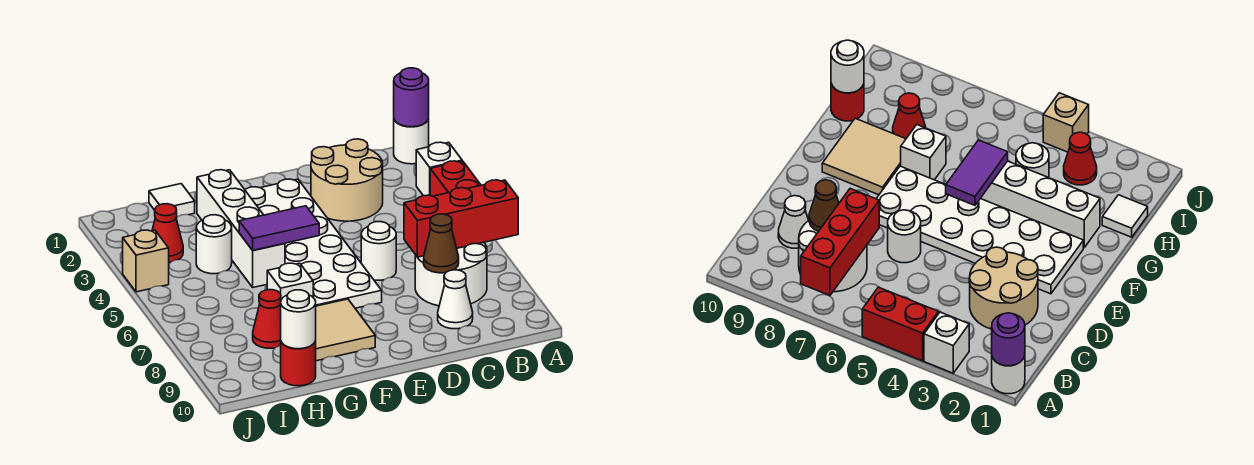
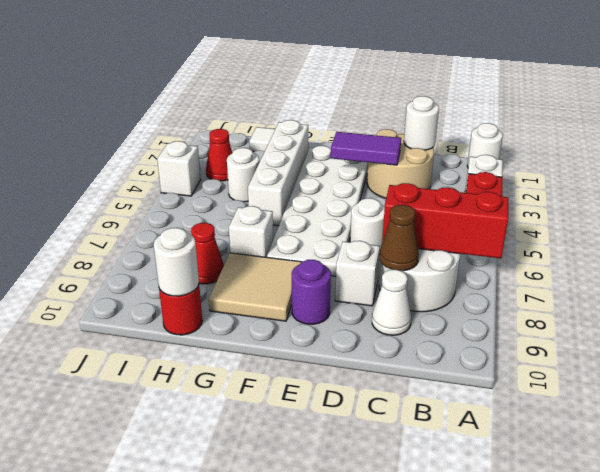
purple 1x1 round brick [394,68,429,127] -> purple 1x1 round brick moved to [292,260,331,324]
none -> white 1x1 round brick [404,96,439,150]
none -> white 1x1 brick [335,241,380,306]
purple 1x2 tile [239,206,319,250] -> purple 1x2 tile moved to [331,132,401,165]
tan 1x1 brick [123,230,169,292] -> white 1x1 brick [157,141,201,196]

